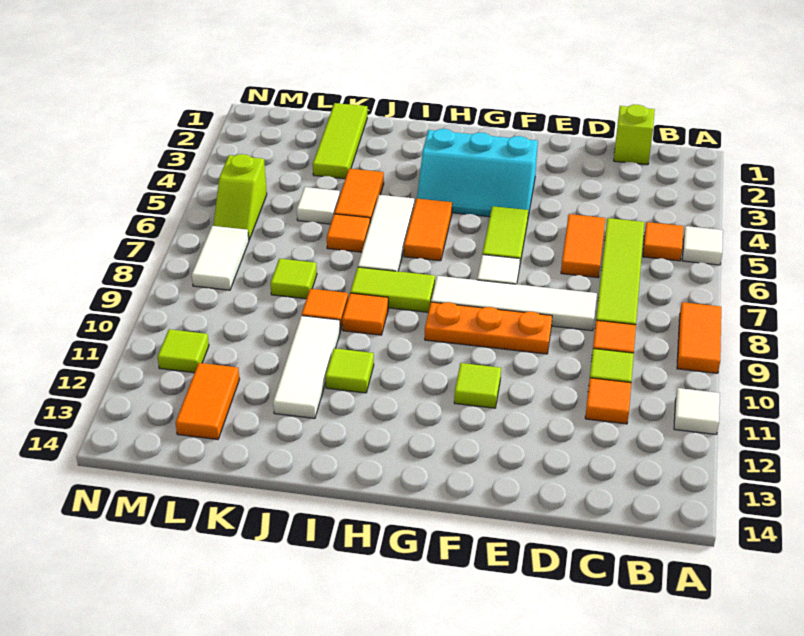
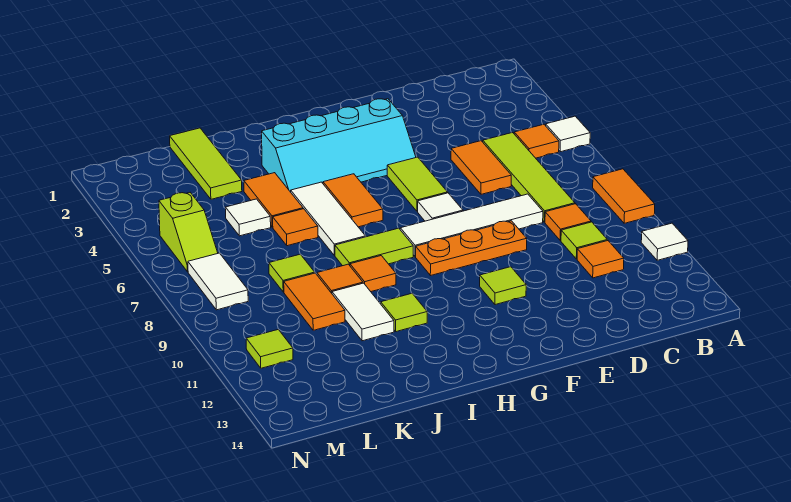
lime 1x1 brick [614,105,655,165] -> none
cyan 2x3 slope [417,129,538,217] -> cyan 2x4 slope [262,99,416,192]
white 1x3 tile [273,316,340,418] -> white 1x2 tile [332,283,394,341]
orange 1x2 tile [175,363,239,439] -> orange 1x2 tile moved to [284,273,345,330]

